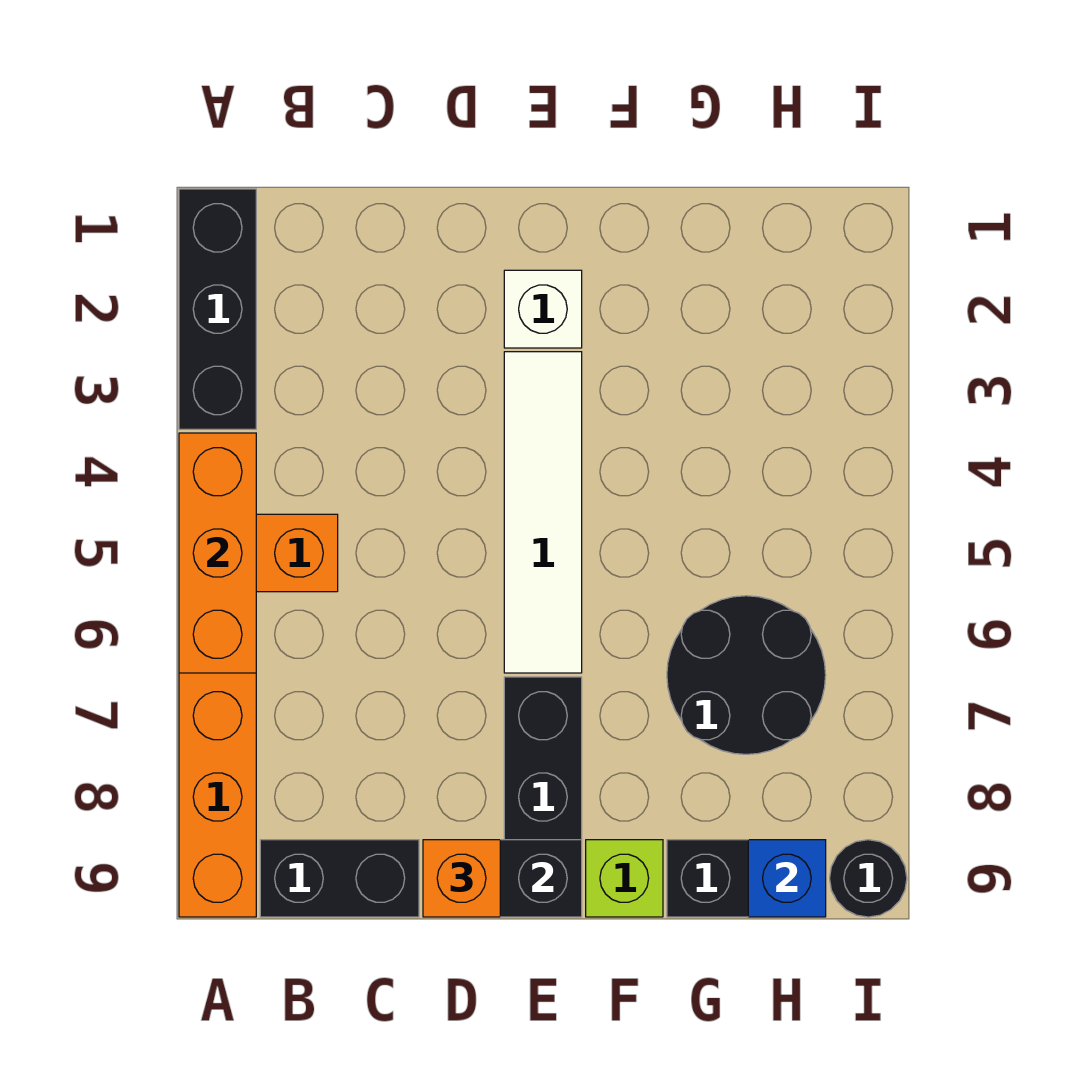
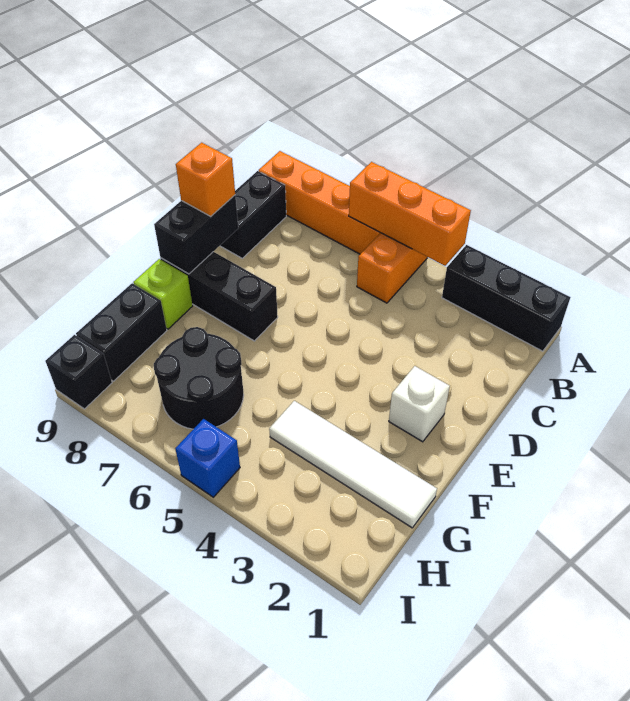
white 1x4 tile [504,352,582,673] -> white 1x4 tile moved to [269,401,437,528]
blue 1x1 brick [748,840,826,917] -> blue 1x1 brick moved to [175,419,240,497]
black 1x1 round brick [830,840,907,917] -> black 1x1 brick [45,335,112,409]

